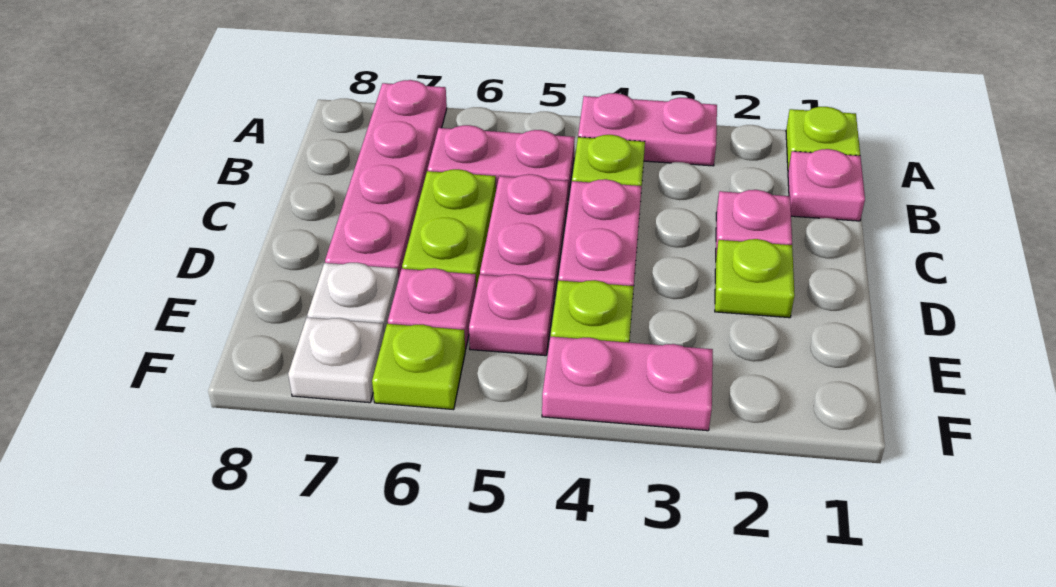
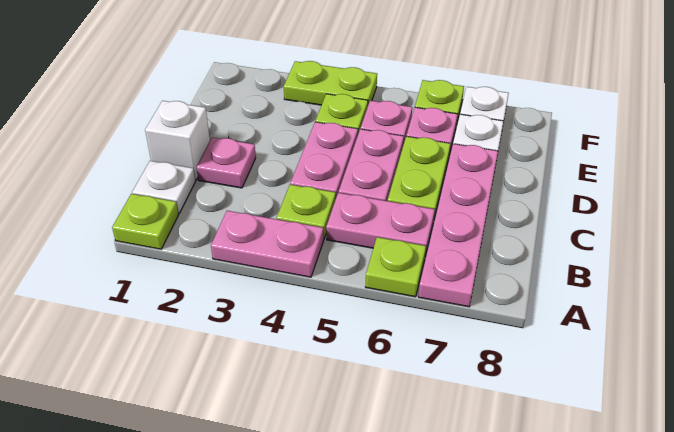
pink 1x1 plate [788,149,865,221] -> white 1x1 plate [132,161,195,213]
none -> white 1x1 brick [145,101,210,180]
lime 1x1 plate [715,239,795,318] -> lime 1x1 plate moved to [366,237,426,297]
pink 1x2 plate [542,337,713,431] -> lime 1x2 plate [284,61,377,105]

